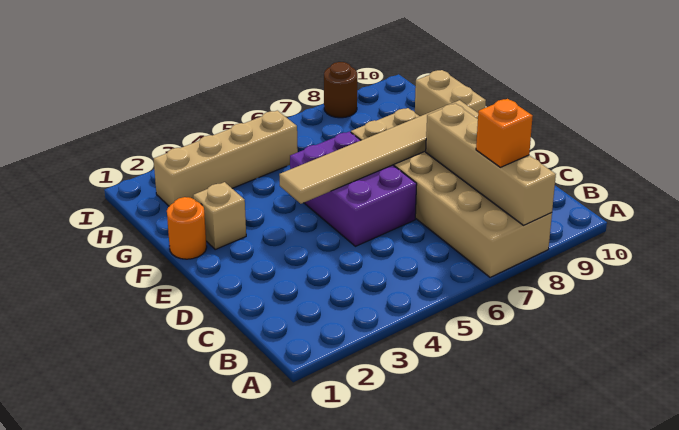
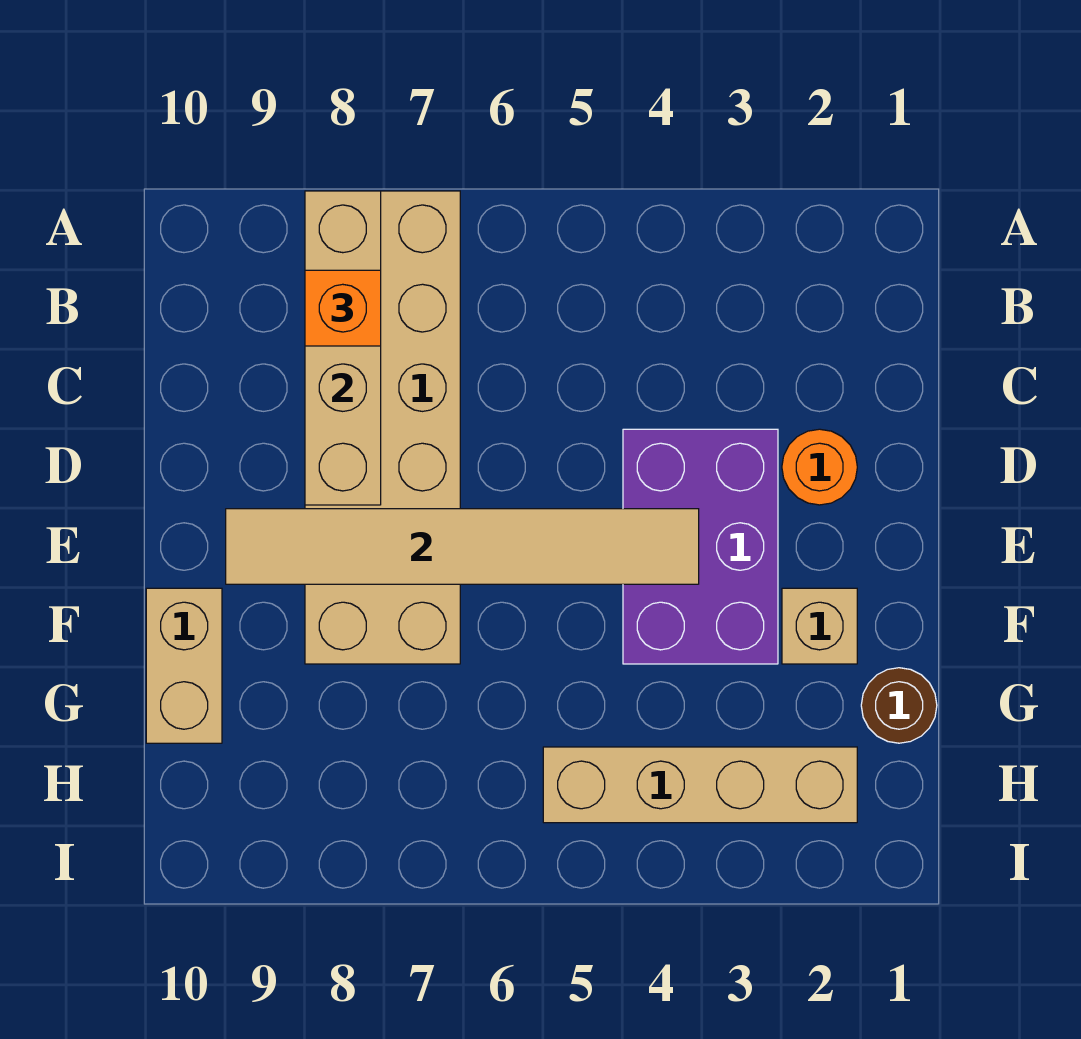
purple 2x3 brick [290,132,417,246] -> purple 2x3 brick moved to [623,429,778,664]
orange 1x1 round brick [167,197,207,259] -> orange 1x1 round brick moved to [782,429,857,505]
brown 1x1 round brick [324,62,357,118] -> brown 1x1 round brick moved to [861,668,937,743]

